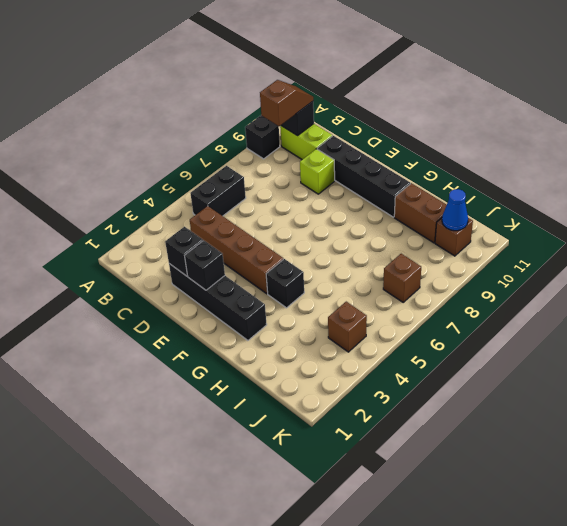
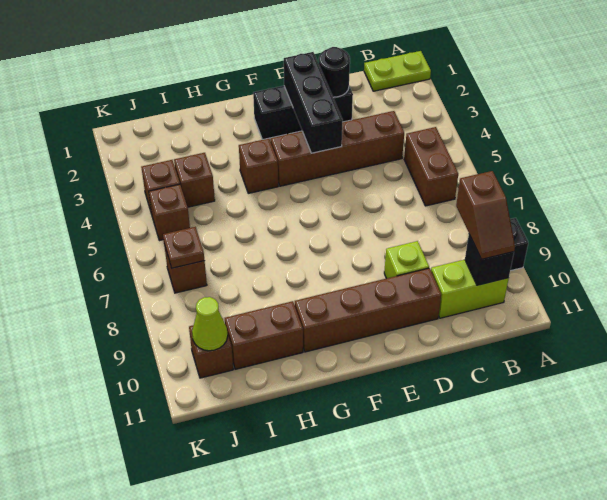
none -> lime 1x2 plate [364,51,431,91]
black 1x2 brick [190,166,246,216] -> brown 1x2 brick [404,127,458,206]
black 1x4 brick [169,264,267,340] -> black 1x3 brick [253,86,353,140]
black 1x1 brick [165,227,203,276] -> black 1x1 round brick [319,47,350,97]
black 1x4 brick [317,136,410,217] -> brown 1x4 brick [295,268,441,352]
black 1x1 brick [185,240,225,290] -> black 1x3 brick [284,52,342,153]
black 1x1 brick [266,259,304,308] -> brown 1x1 brick [239,138,278,193]
none -> brown 1x1 brick [174,153,215,207]
none -> brown 1x1 brick [149,184,190,241]
none -> brown 1x1 plate [163,227,204,268]
blue 1x1 cone [442,189,468,231] -> lime 1x1 cone [192,297,228,351]

